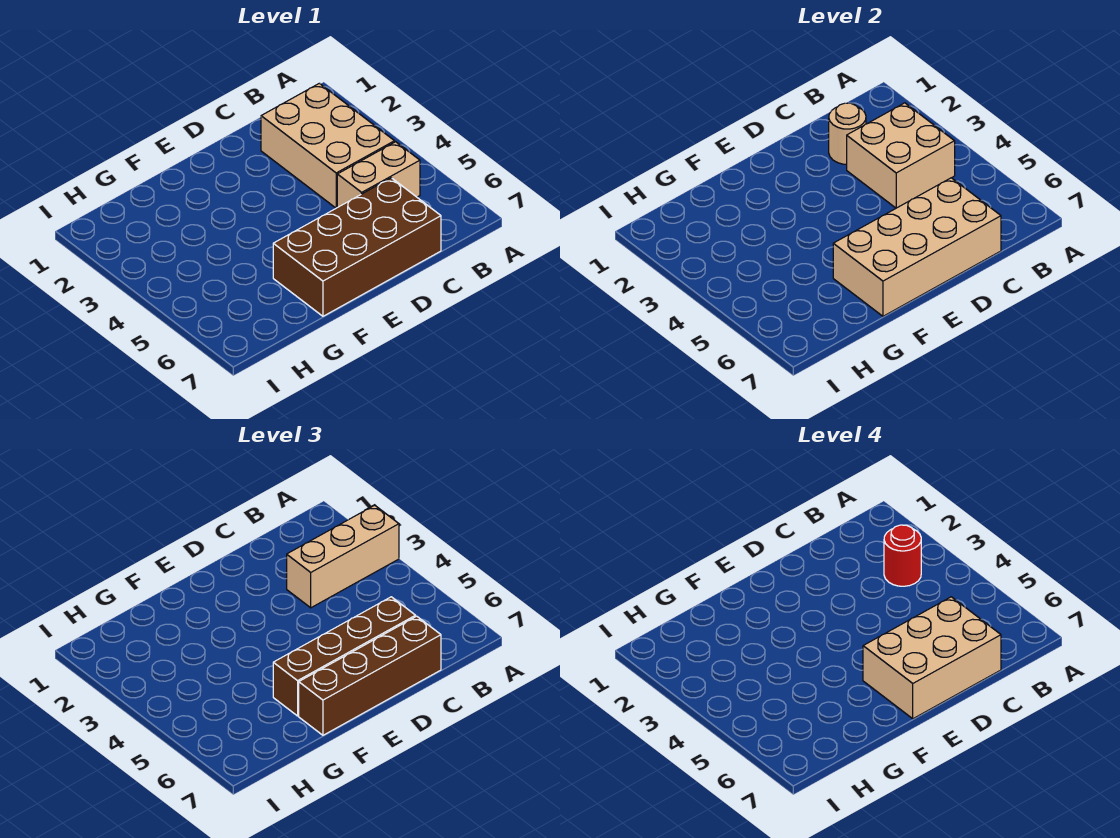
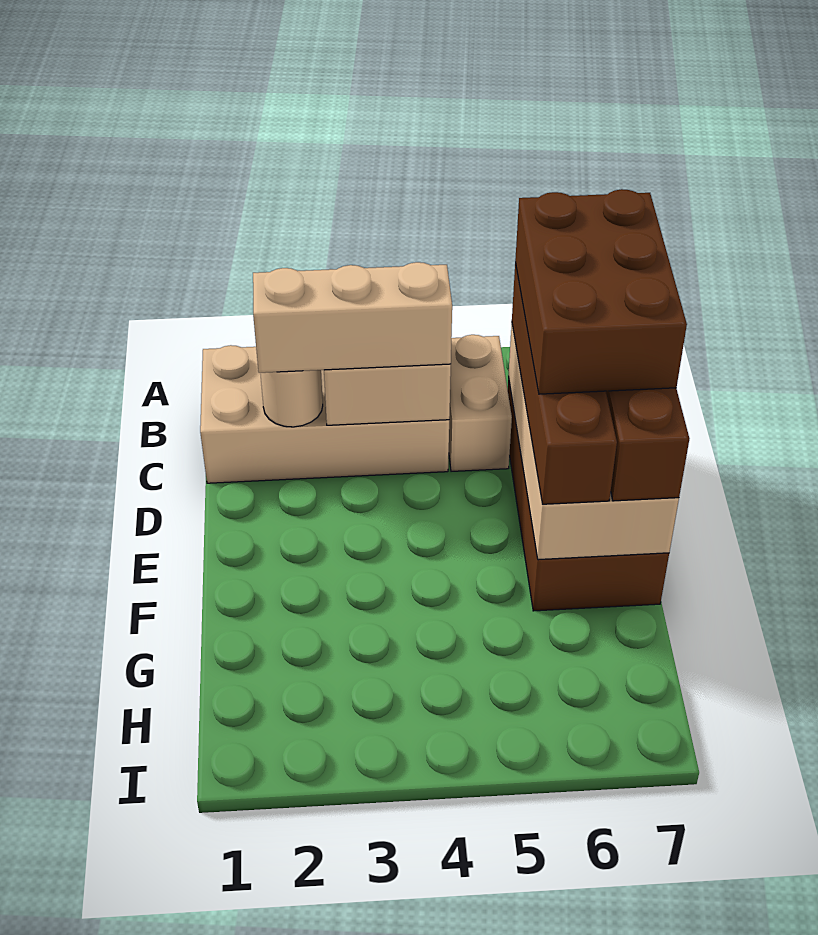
tan 1x3 brick [287,505,399,608] -> tan 1x3 brick turned to [253,262,452,373]
tan 2x3 brick [261,83,395,208] -> tan 2x4 brick [200,345,449,483]
red 1x1 round brick [884,525,921,586] -> none
tan 2x3 brick [863,597,1001,719] -> brown 2x3 brick [515,189,687,394]

